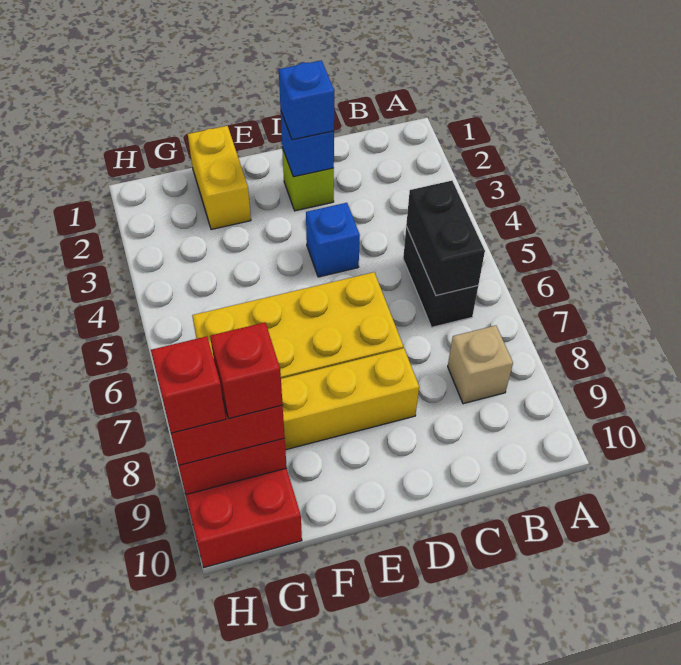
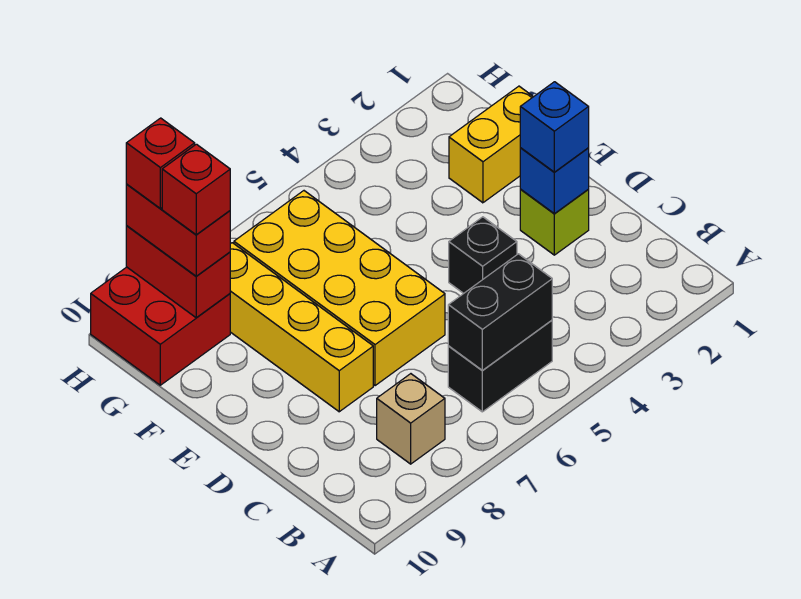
blue 1x1 brick [306,203,360,277] -> black 1x1 brick [449,217,517,293]

